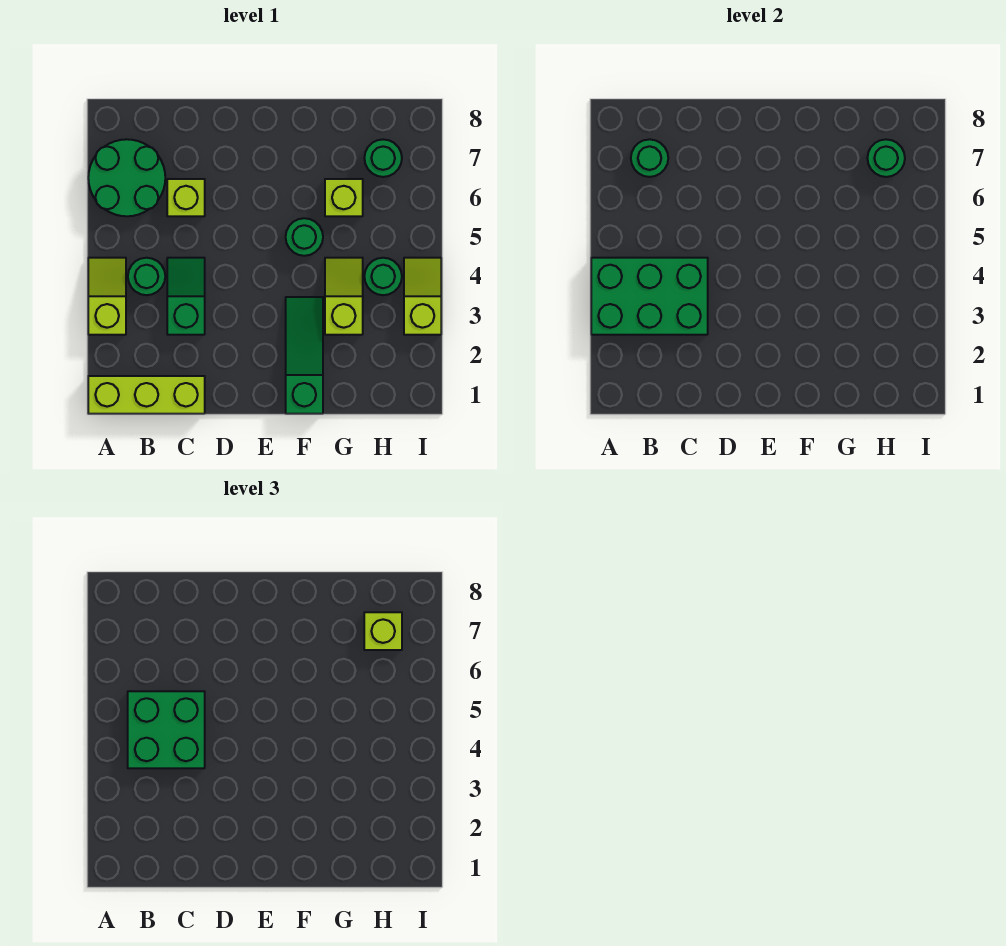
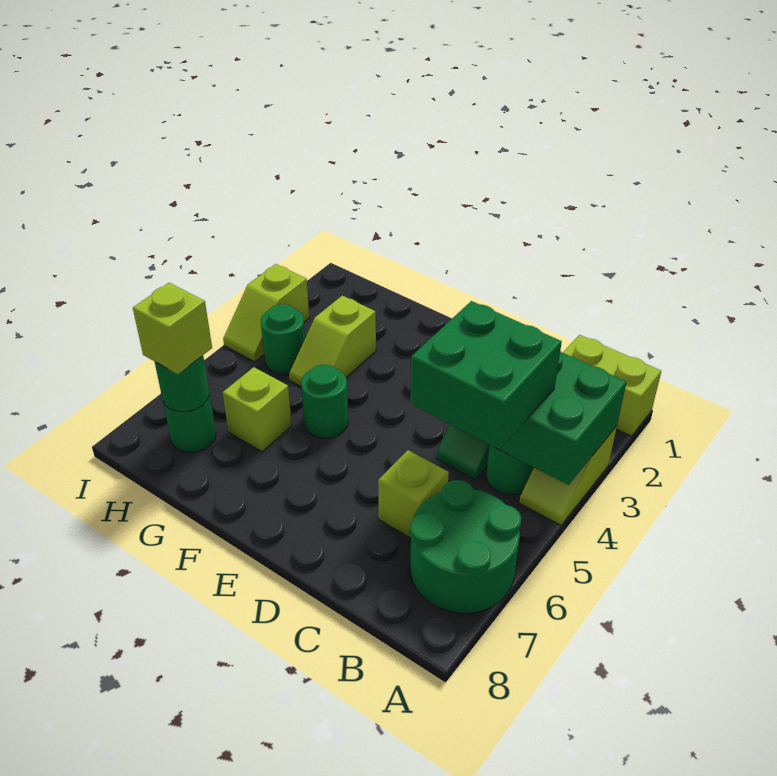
lime 1x3 brick [88,376,205,414] -> lime 1x2 brick [563,335,661,436]
green 1x1 round brick [631,139,668,177] -> none
green 1x3 slope [286,297,323,414] -> none

